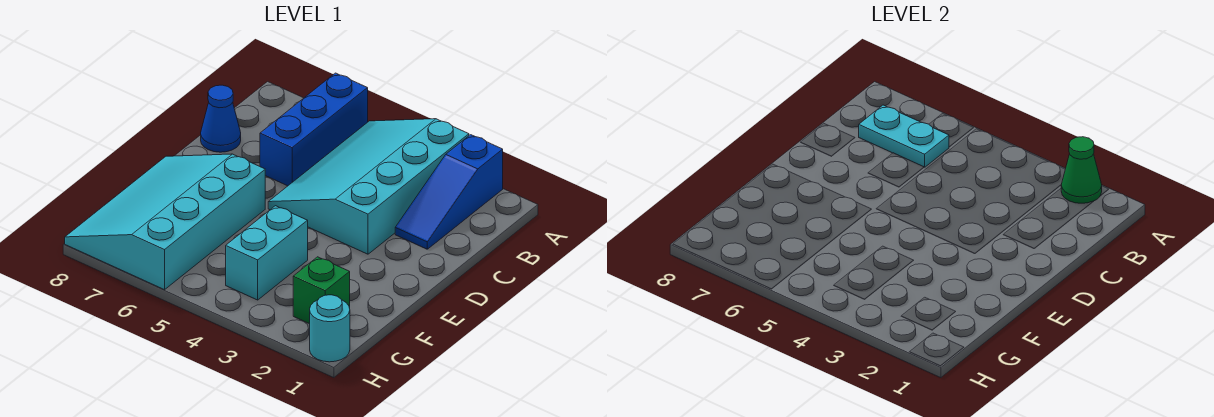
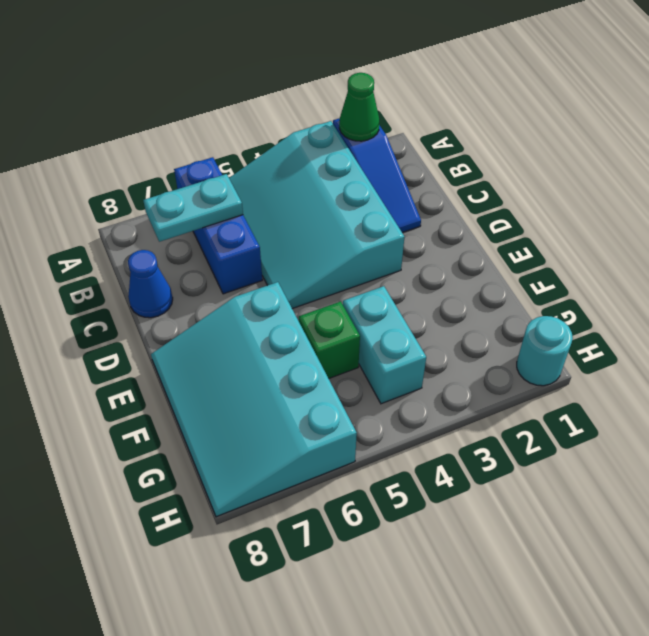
green 1x1 brick [293,257,350,324] -> green 1x1 brick moved to [299,301,360,378]

